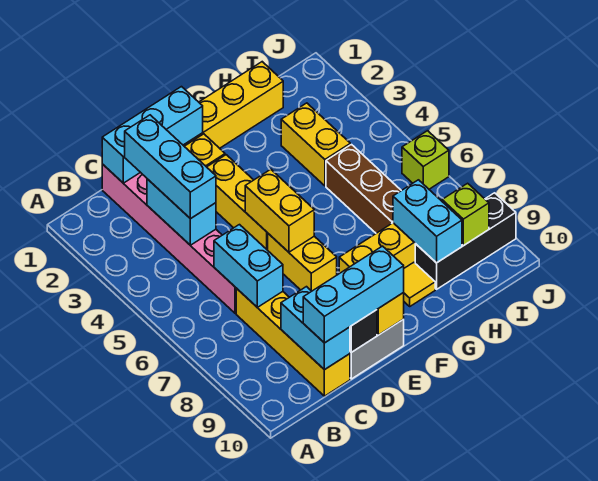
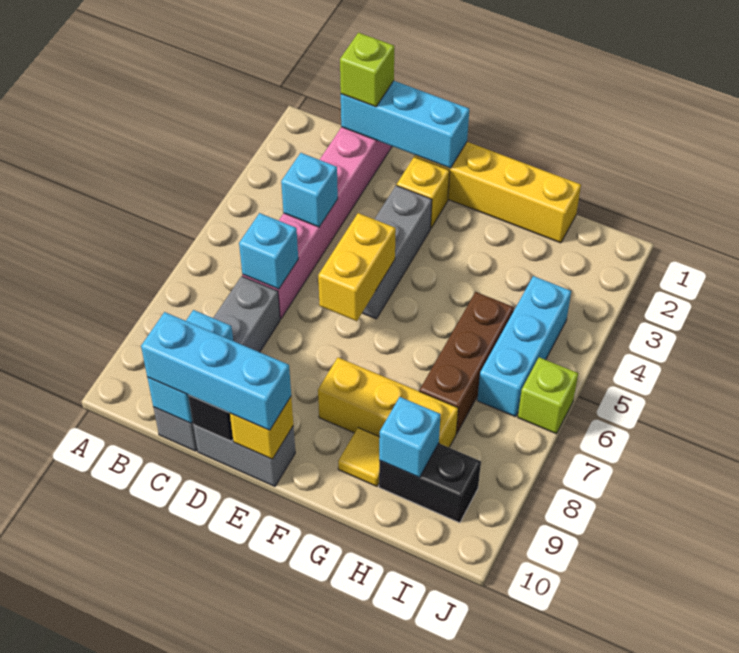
cyan 1x3 brick [125,115,216,219] -> cyan 1x3 brick moved to [477,276,571,417]
cyan 1x2 brick [147,179,216,245] -> cyan 1x1 brick [281,153,338,227]
cyan 1x2 brick [214,225,283,307] -> cyan 1x1 brick [239,213,298,289]
yellow 1x4 brick [236,288,350,396] -> grey 1x4 brick [153,276,280,451]
yellow 1x3 brick [207,155,268,250] -> grey 1x3 brick [362,185,432,319]
yellow 1x2 brick [268,234,337,291] -> none
yellow 1x2 brick [281,103,350,186] -> none
cyan 1x2 brick [393,180,462,263] -> cyan 1x1 brick [379,397,441,477]
black 1x3 brick [415,193,516,289] -> black 1x2 brick [379,443,481,523]
lime 1x1 brick [442,183,489,246] -> lime 1x1 brick moved to [340,33,394,107]

